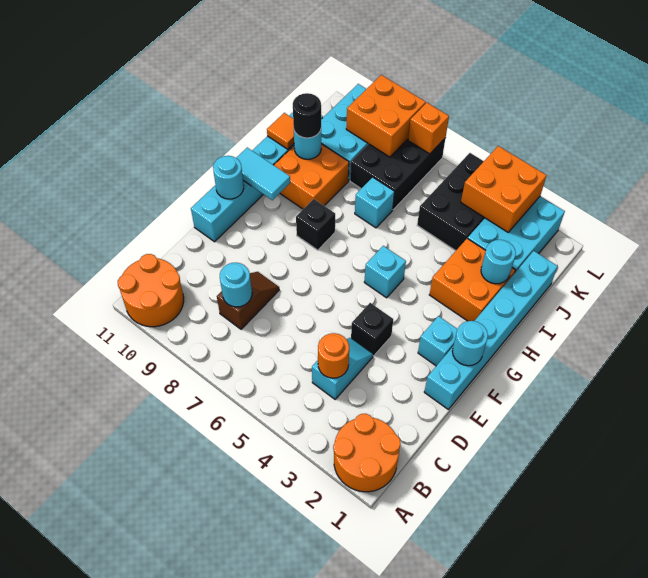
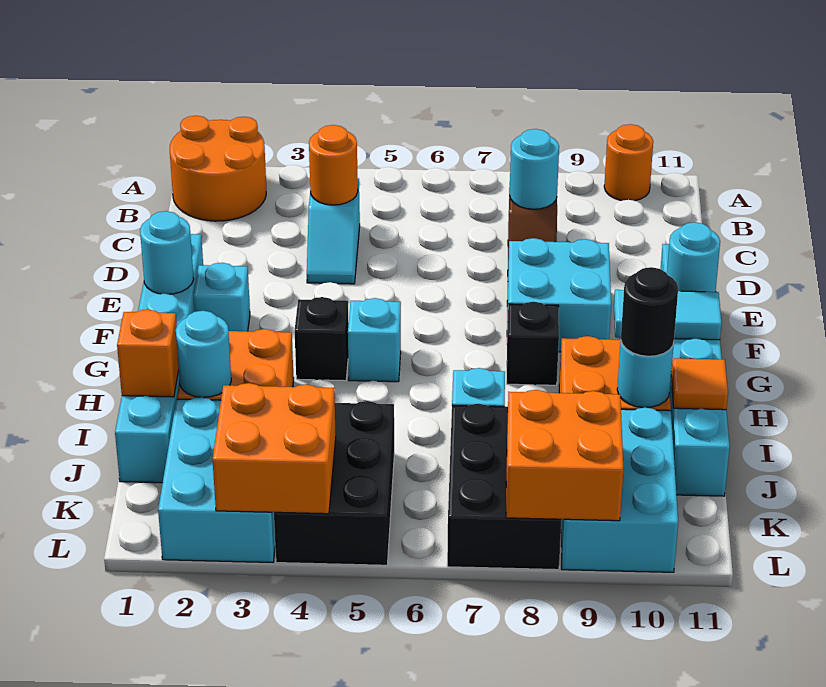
orange 2x2 round brick [118,254,184,327] -> orange 1x1 round brick [604,124,653,201]
black 1x1 brick [351,303,393,356] -> black 1x1 brick moved to [295,297,349,381]
none -> cyan 2x2 brick [507,238,611,352]
orange 1x1 brick [408,103,449,154] -> orange 1x1 brick moved to [117,309,179,397]

